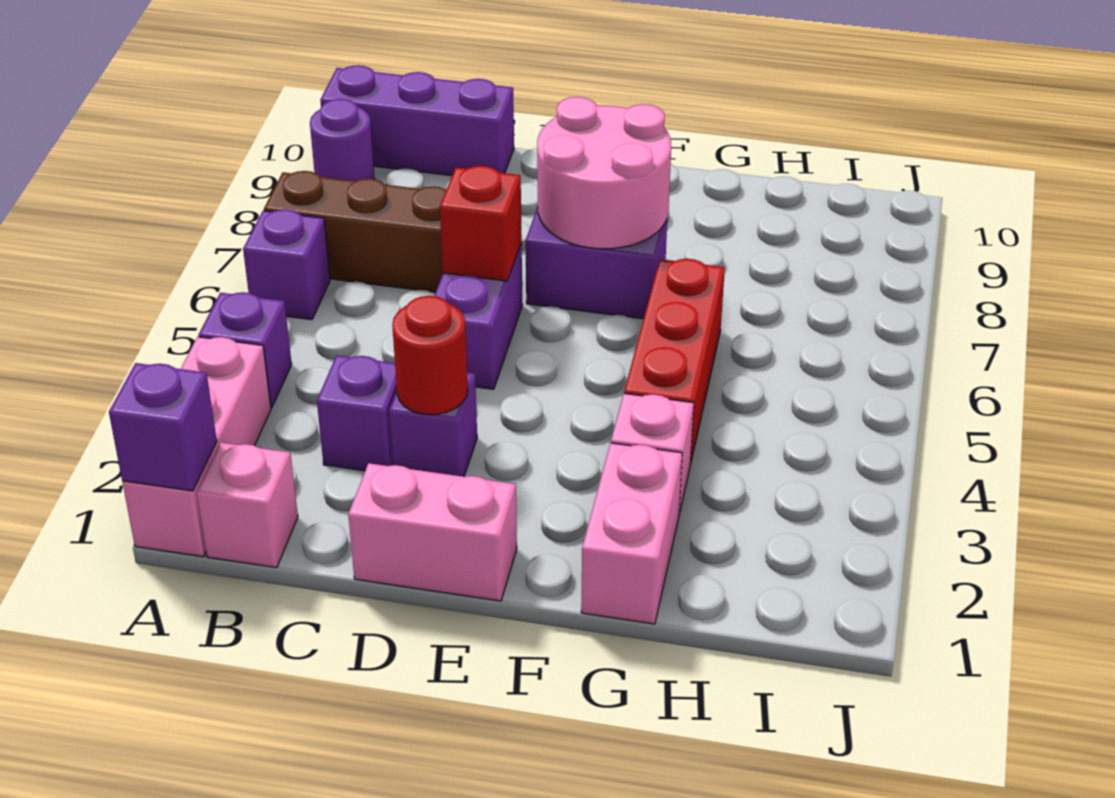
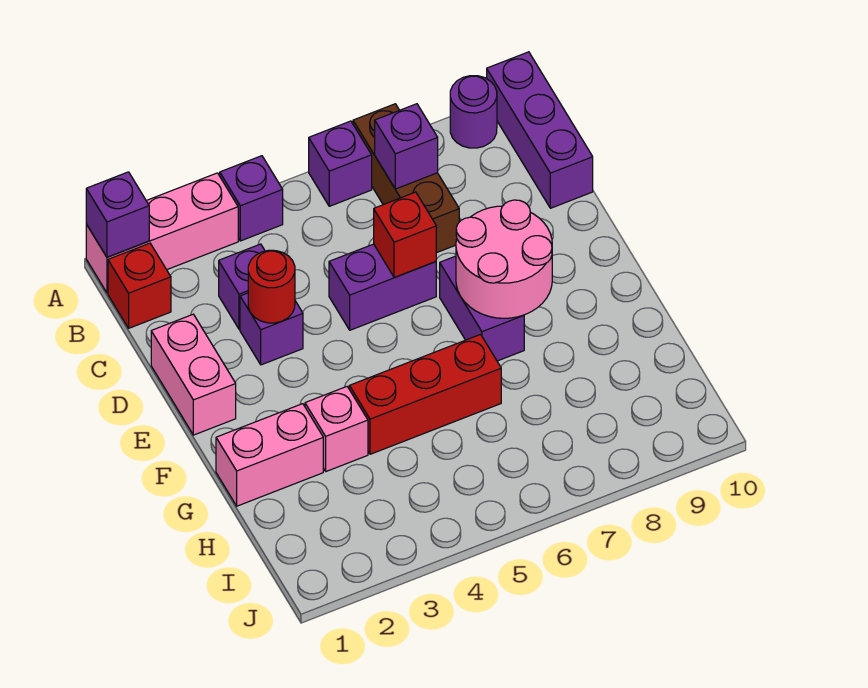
pink 1x1 brick [197,443,298,568] -> red 1x1 brick [108,243,171,328]
none -> purple 1x1 brick [375,104,438,189]

